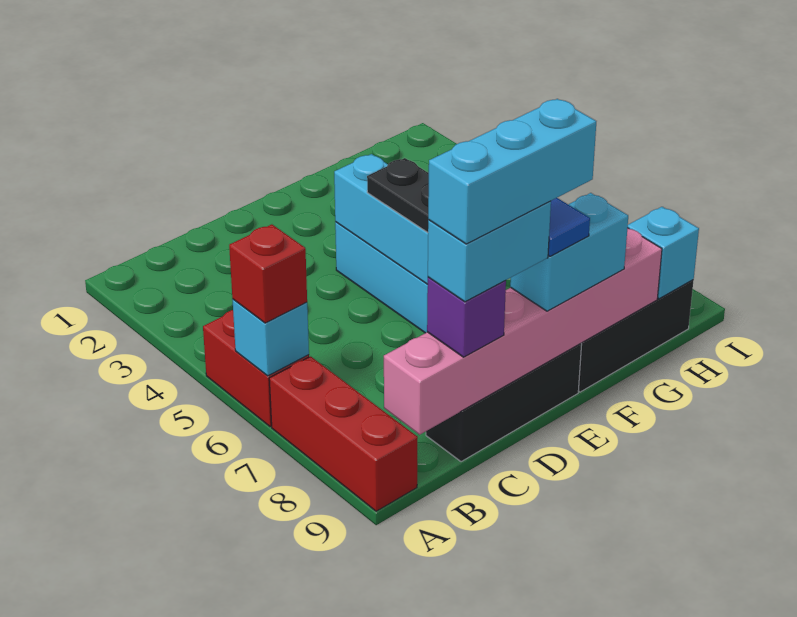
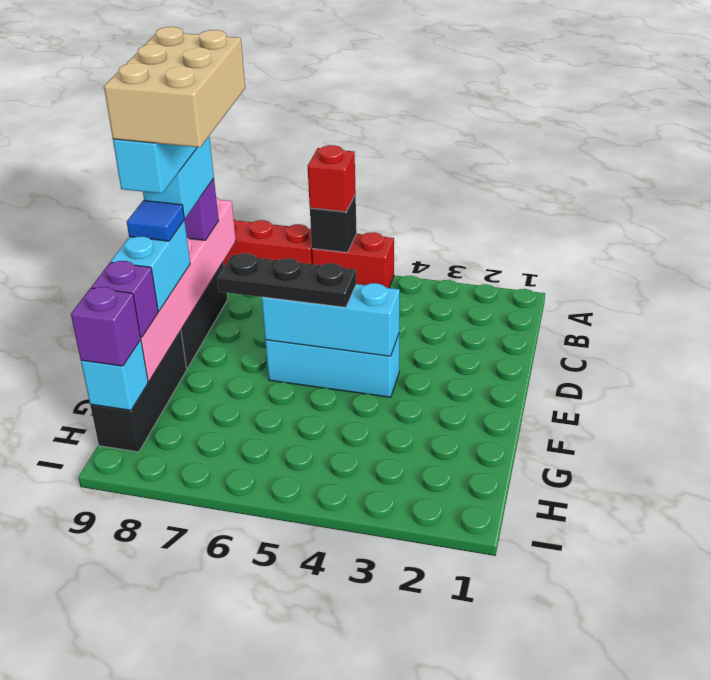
cyan 1x1 brick [232,299,309,376] -> black 1x1 brick [310,194,357,252]
none -> tan 2x3 brick [104,27,245,147]
none -> purple 1x1 brick [92,261,158,338]
none -> purple 1x1 brick [71,287,141,366]

